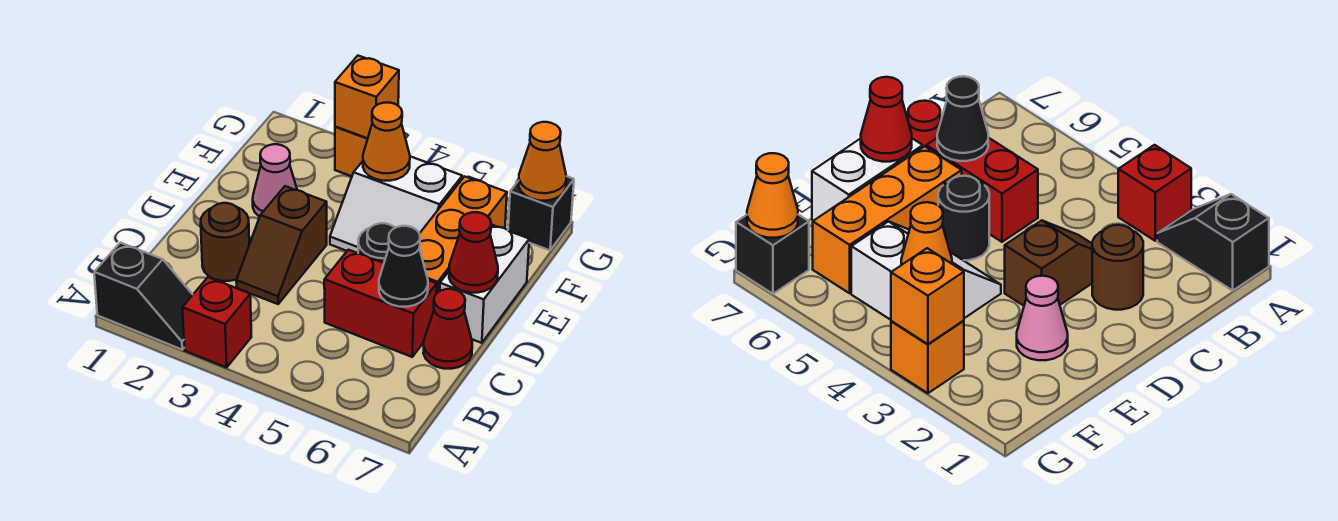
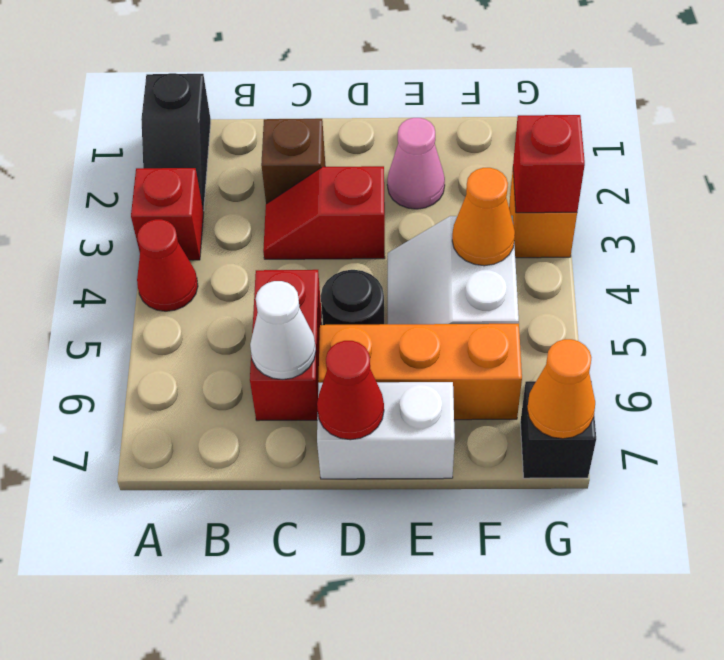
brown 1x1 round brick [201,203,249,281] -> brown 1x1 brick [261,119,325,204]
brown 1x2 slope [236,186,327,304] -> red 1x2 slope [263,166,385,259]
black 1x1 cone [379,226,428,307] -> white 1x1 cone [250,281,316,379]
red 1x1 cone [423,289,472,369] -> red 1x1 cone moved to [137,219,198,311]
orange 1x1 brick [335,56,399,138] -> red 1x1 brick [513,115,585,213]

